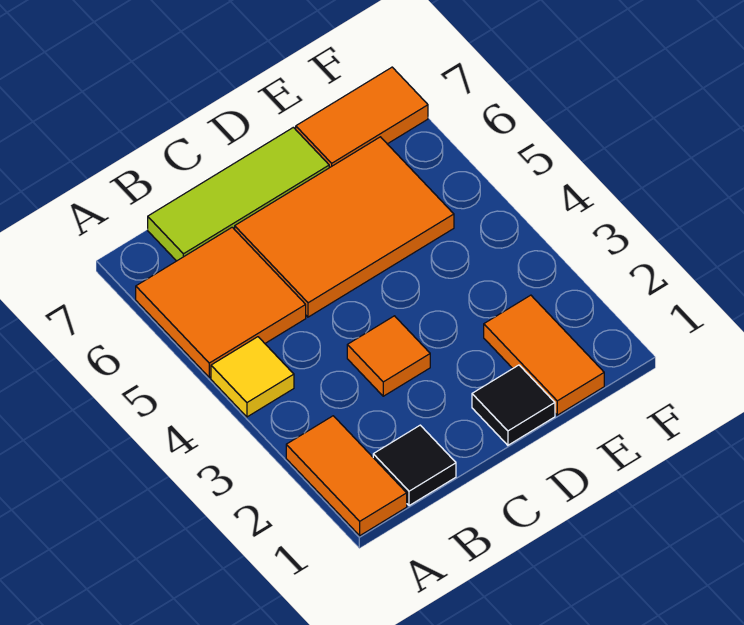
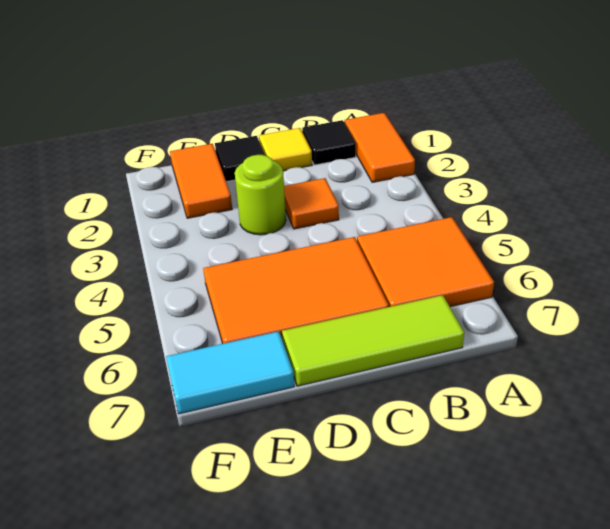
yellow 1x1 tile [211,337,294,417] -> yellow 1x1 tile moved to [259,128,312,171]
none -> lime 1x1 round brick [235,155,286,235]
orange 1x2 tile [296,67,428,168] -> cyan 1x2 tile [166,331,294,414]

